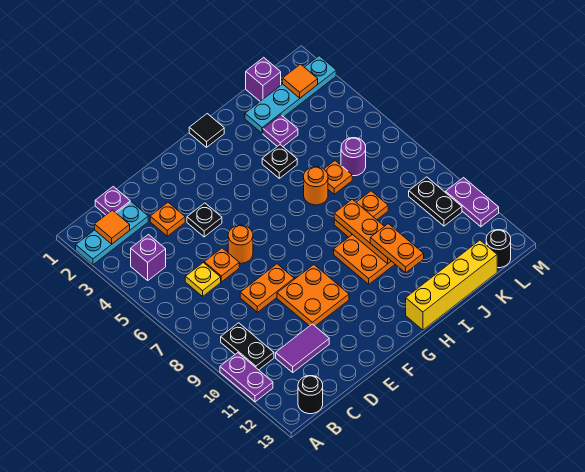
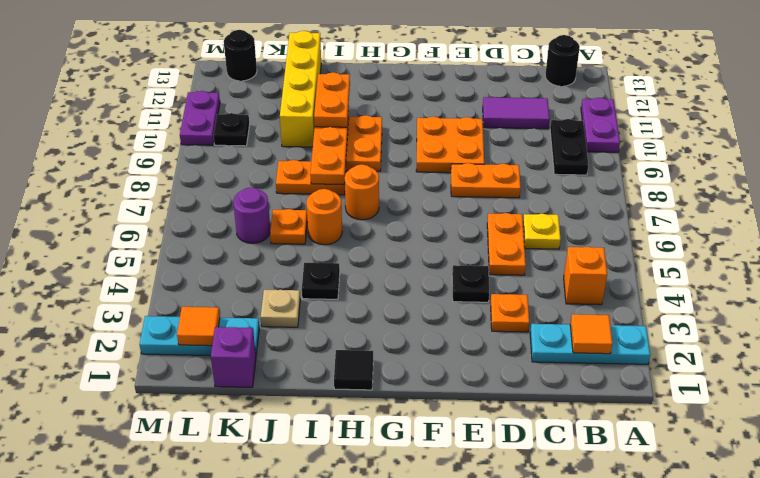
purple 1x1 brick [131,235,166,280] -> orange 1x1 brick [564,247,607,305]
purple 1x1 plate [95,187,130,215] -> none
orange 1x1 plate [204,248,239,282] -> orange 1x2 plate [487,213,526,275]
orange 1x1 round brick [228,225,253,263] -> orange 1x1 round brick moved to [345,164,379,220]
yellow 1x4 brick [406,240,497,330] -> yellow 1x4 brick turned to [280,31,321,147]
cyan 1x4 plate [245,56,336,133] -> cyan 1x3 plate [139,316,259,356]
purple 1x1 plate [263,115,298,146] -> tan 1x1 plate [261,290,300,327]
black 1x2 plate [409,177,462,226] -> black 1x1 plate [214,113,250,146]

